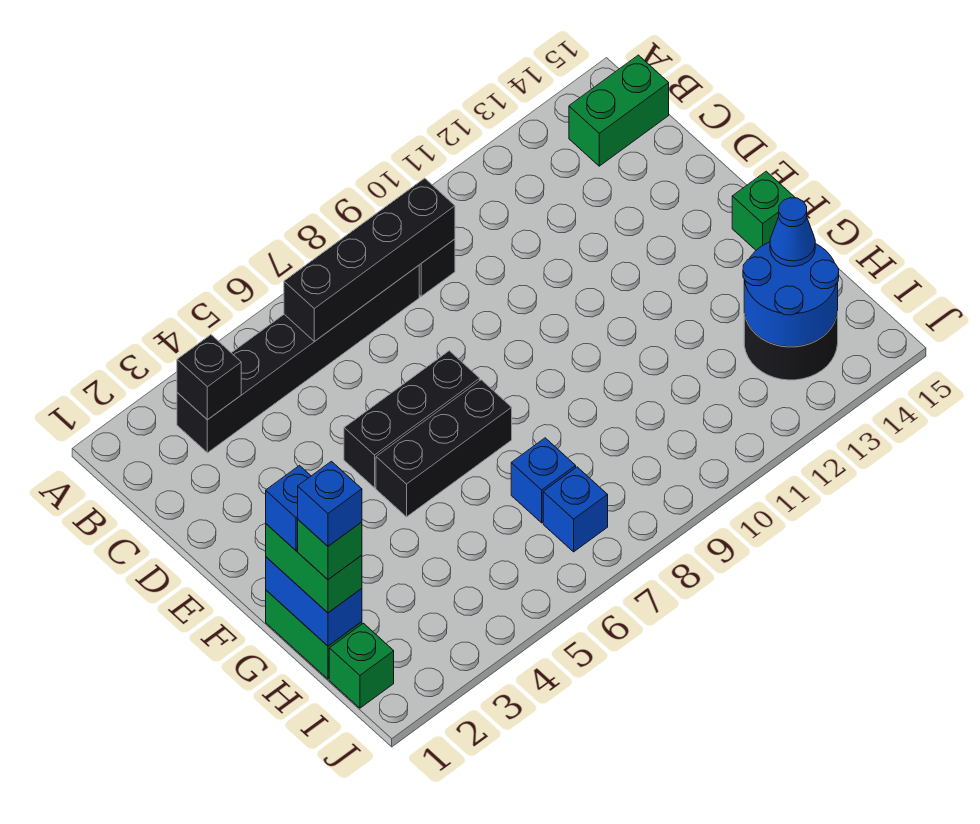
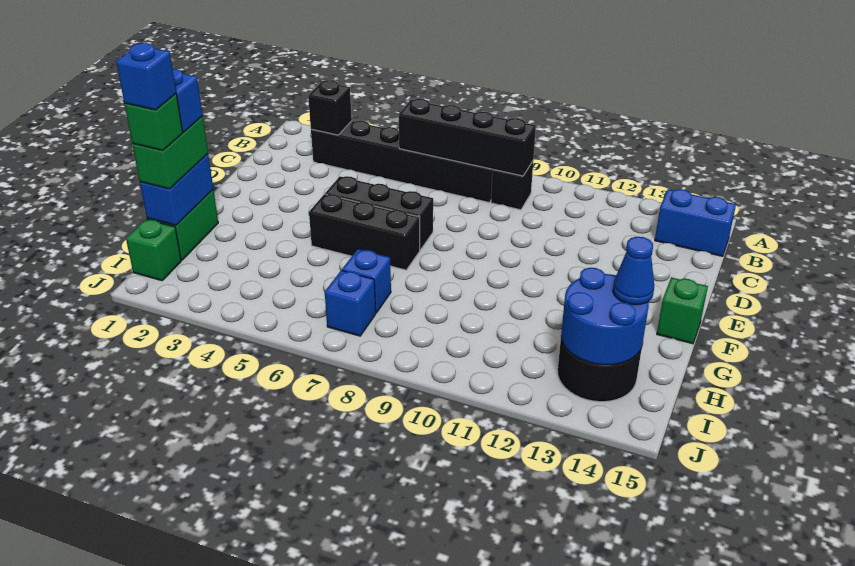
green 1x2 brick [569,55,669,166] -> blue 1x2 brick [655,189,736,256]

